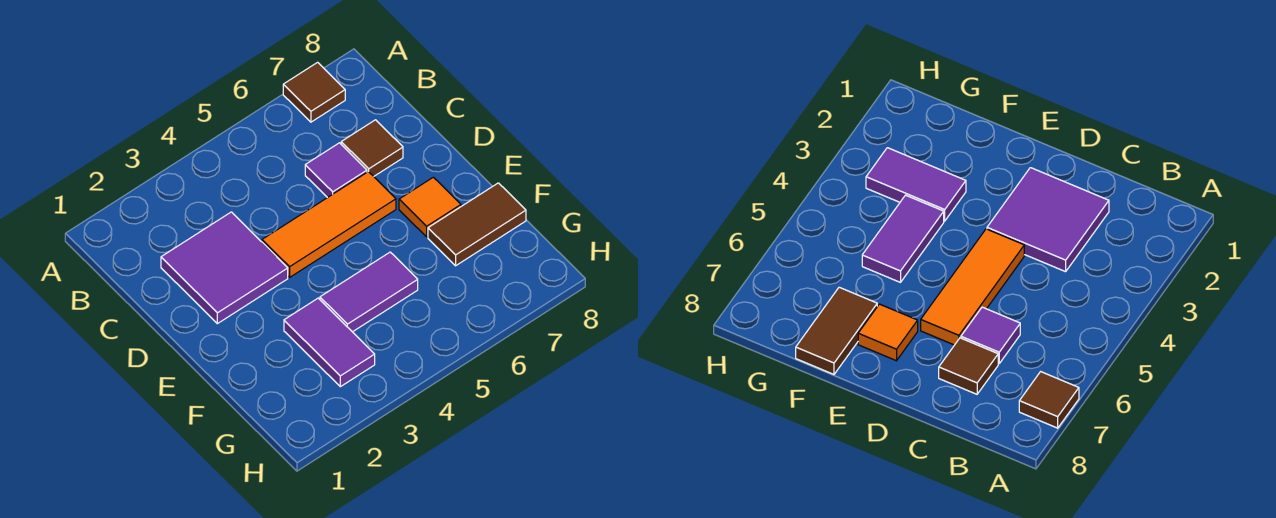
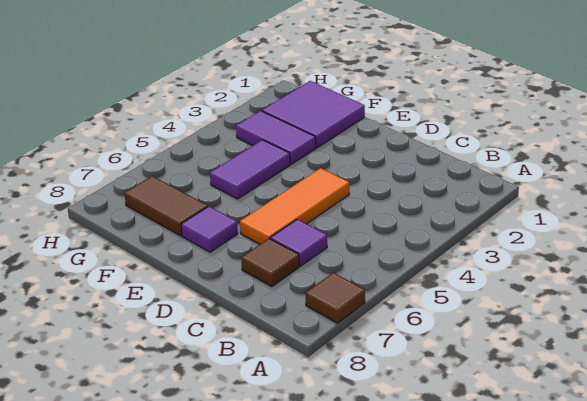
purple 2x2 tile [161,212,288,324] -> purple 2x2 tile moved to [262,81,365,148]
orange 1x1 tile [399,177,461,237] -> purple 1x1 tile [181,206,238,252]
brown 1x2 tile [428,183,526,266] -> brown 1x2 tile turned to [124,176,208,236]

